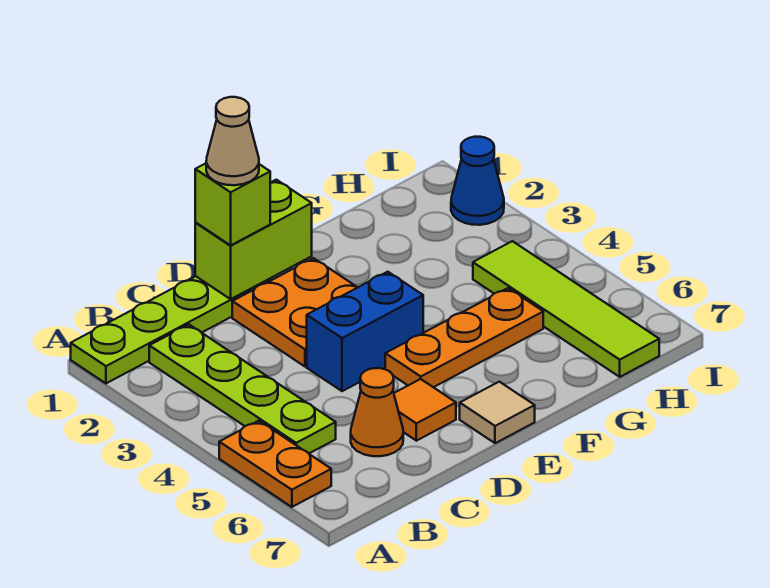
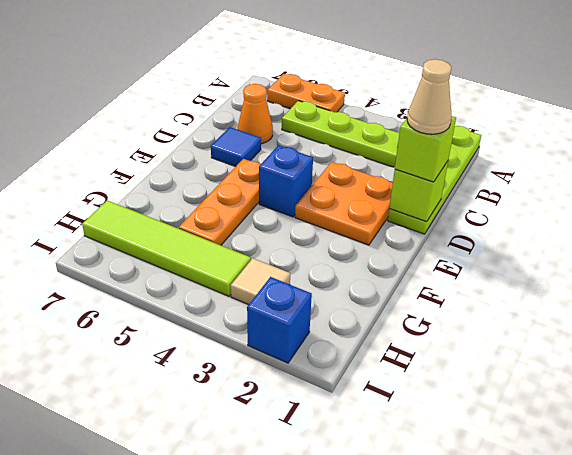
lime 1x2 brick [195,180,312,299] -> lime 1x1 brick [389,161,448,222]
blue 1x2 brick [307,272,423,391] -> blue 1x1 brick [259,145,313,217]
orange 1x1 tile [394,379,456,441] -> blue 1x1 tile [211,127,261,166]
tan 1x1 tile [460,382,535,443] -> tan 1x1 tile moved to [231,258,290,305]
blue 1x1 cone [451,137,504,225] -> blue 1x1 brick [247,277,312,363]

